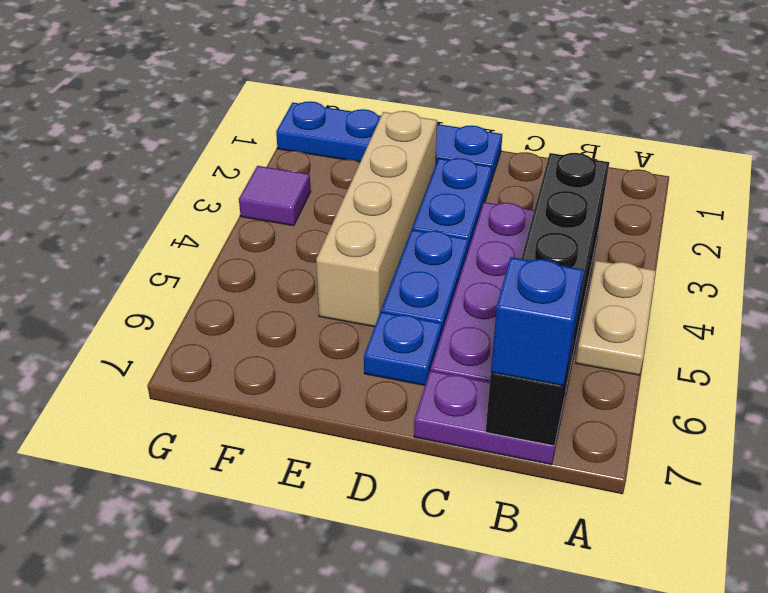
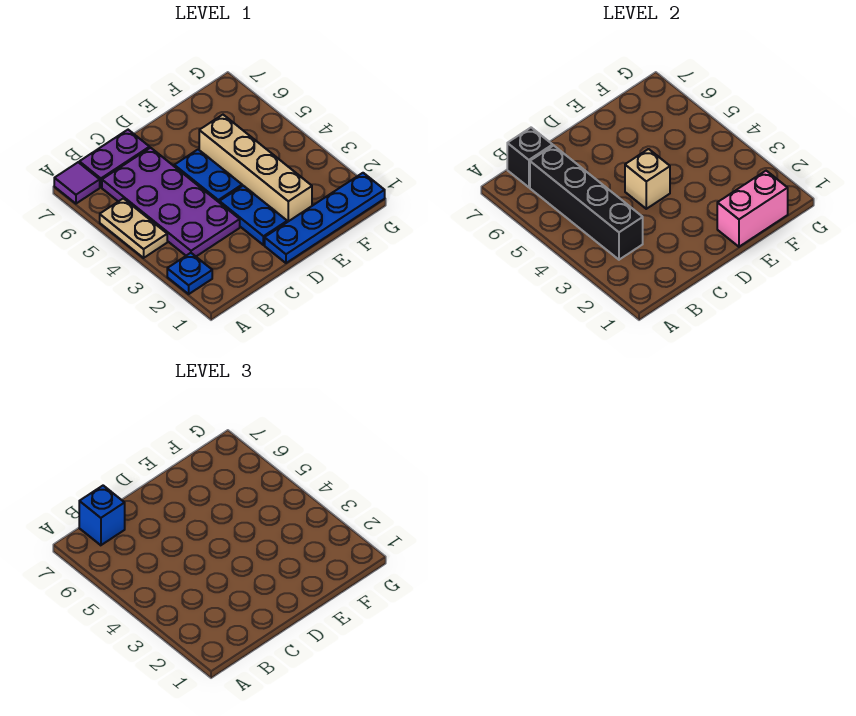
none -> tan 1x1 brick [625,149,670,209]
blue 1x1 plate [364,312,442,385] -> blue 1x1 plate moved to [167,253,212,294]
none -> pink 1x2 brick [717,171,788,247]
purple 1x1 tile [239,166,311,226] -> purple 1x1 tile moved to [54,162,100,204]

